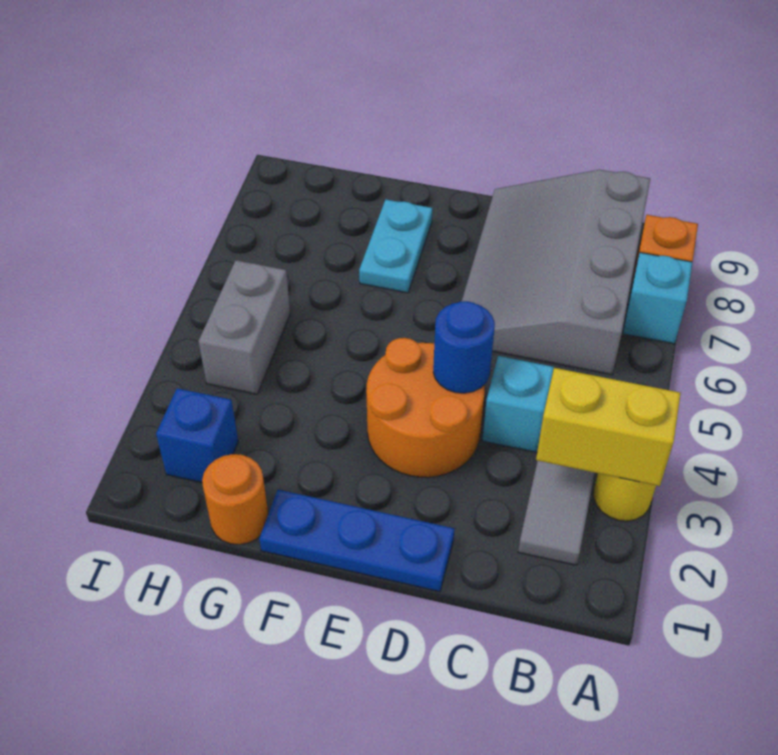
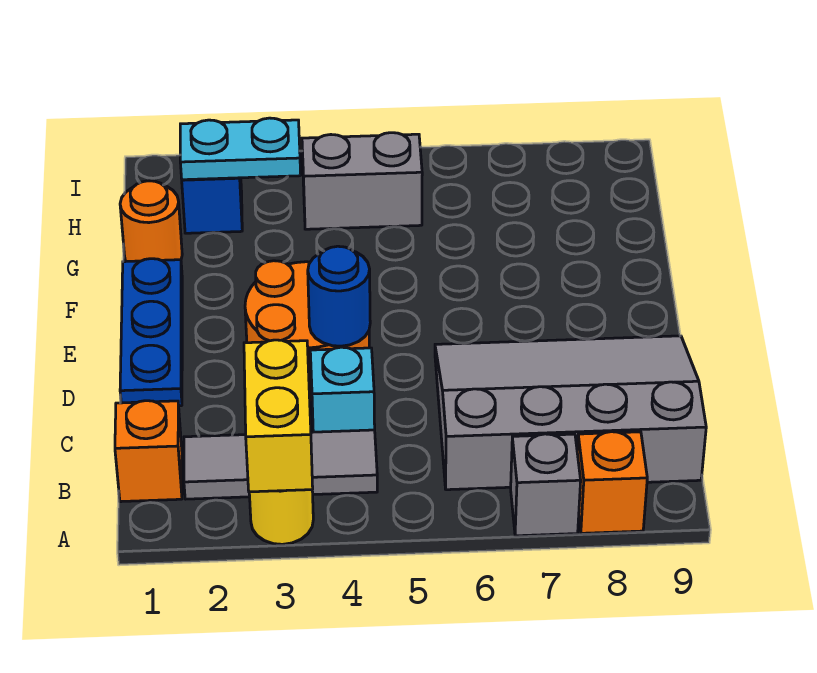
cyan 1x1 brick [623,252,692,344] -> grey 1x1 brick [511,434,581,536]
none -> orange 1x1 brick [115,401,182,502]
cyan 1x2 plate [359,200,432,293] -> cyan 1x2 plate moved to [180,118,301,180]

